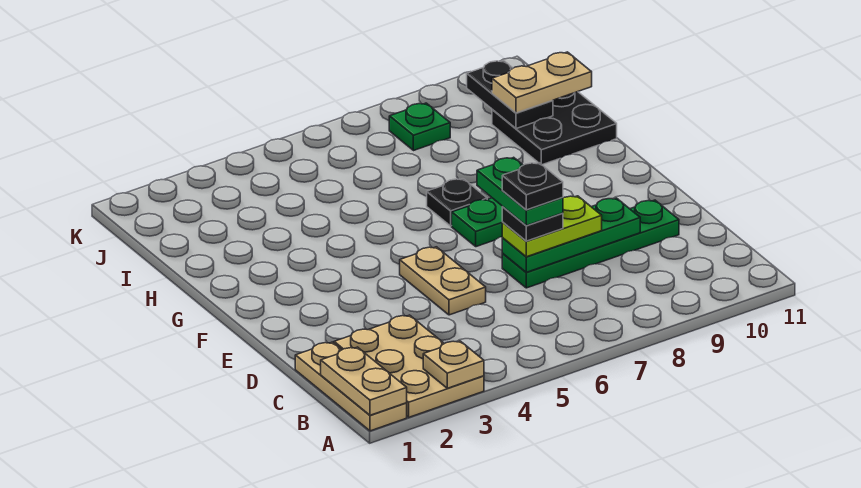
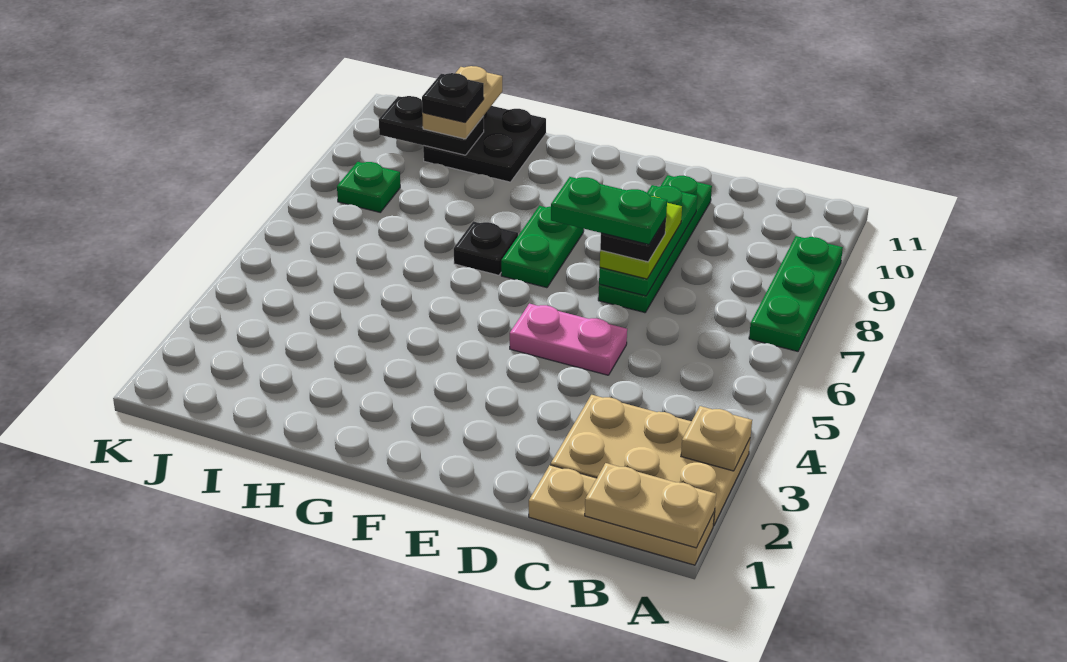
none -> green 1x3 plate [749,236,843,351]
tan 1x2 plate [400,247,486,315] -> pink 1x2 plate [510,304,627,375]
black 1x1 plate [502,163,563,210] -> black 1x1 plate moved to [422,73,484,122]

